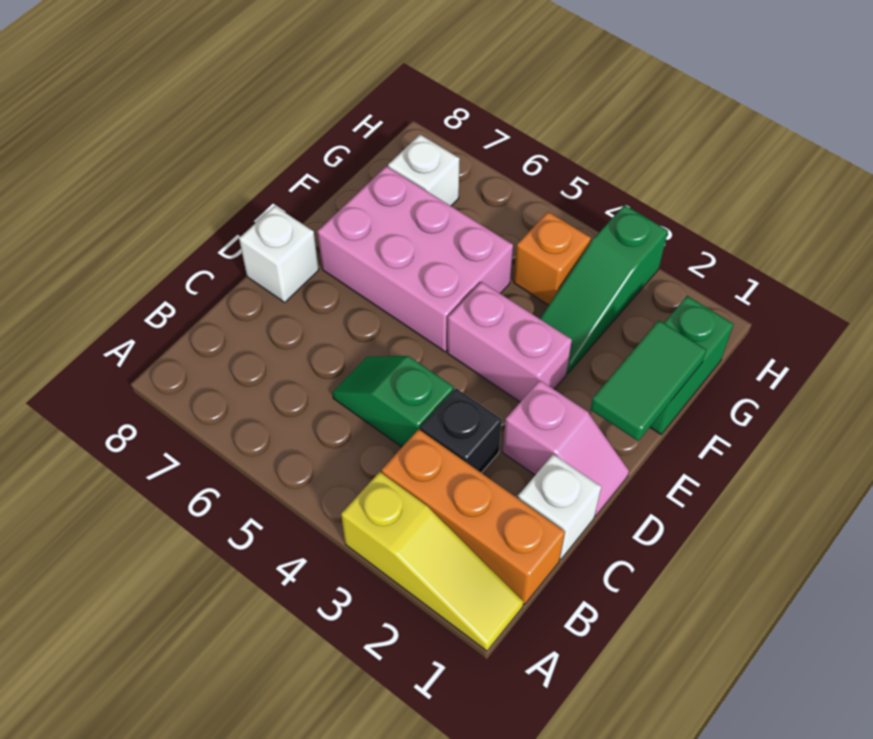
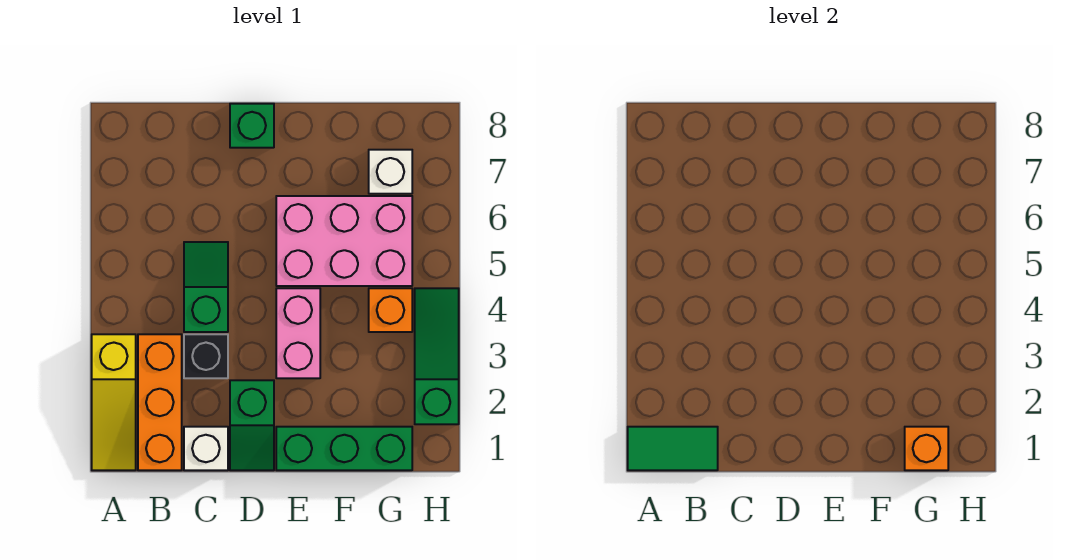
pink 1x2 slope [503,380,629,516] -> green 1x2 slope [230,380,274,470]
white 1x1 brick [239,206,319,302] -> green 1x1 brick [230,104,274,148]
green 1x2 tile [590,320,706,441] -> green 1x2 tile moved to [628,427,718,470]
pink 2x3 brick [318,166,513,352] -> pink 2x3 brick turned to [276,196,412,286]
green 1x2 brick [650,296,733,434] -> green 1x3 brick [276,427,412,470]
green 1x3 slope [540,205,668,374] -> green 1x3 slope turned to [415,288,459,424]
none -> orange 1x1 brick [905,427,948,470]

